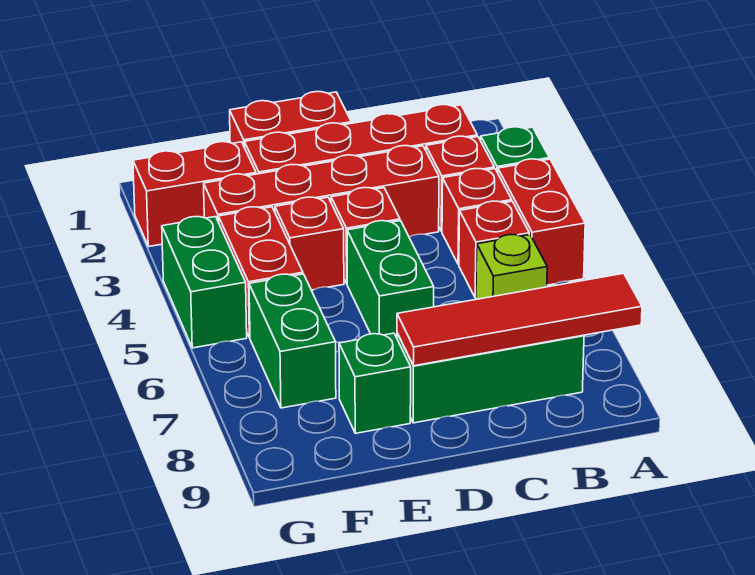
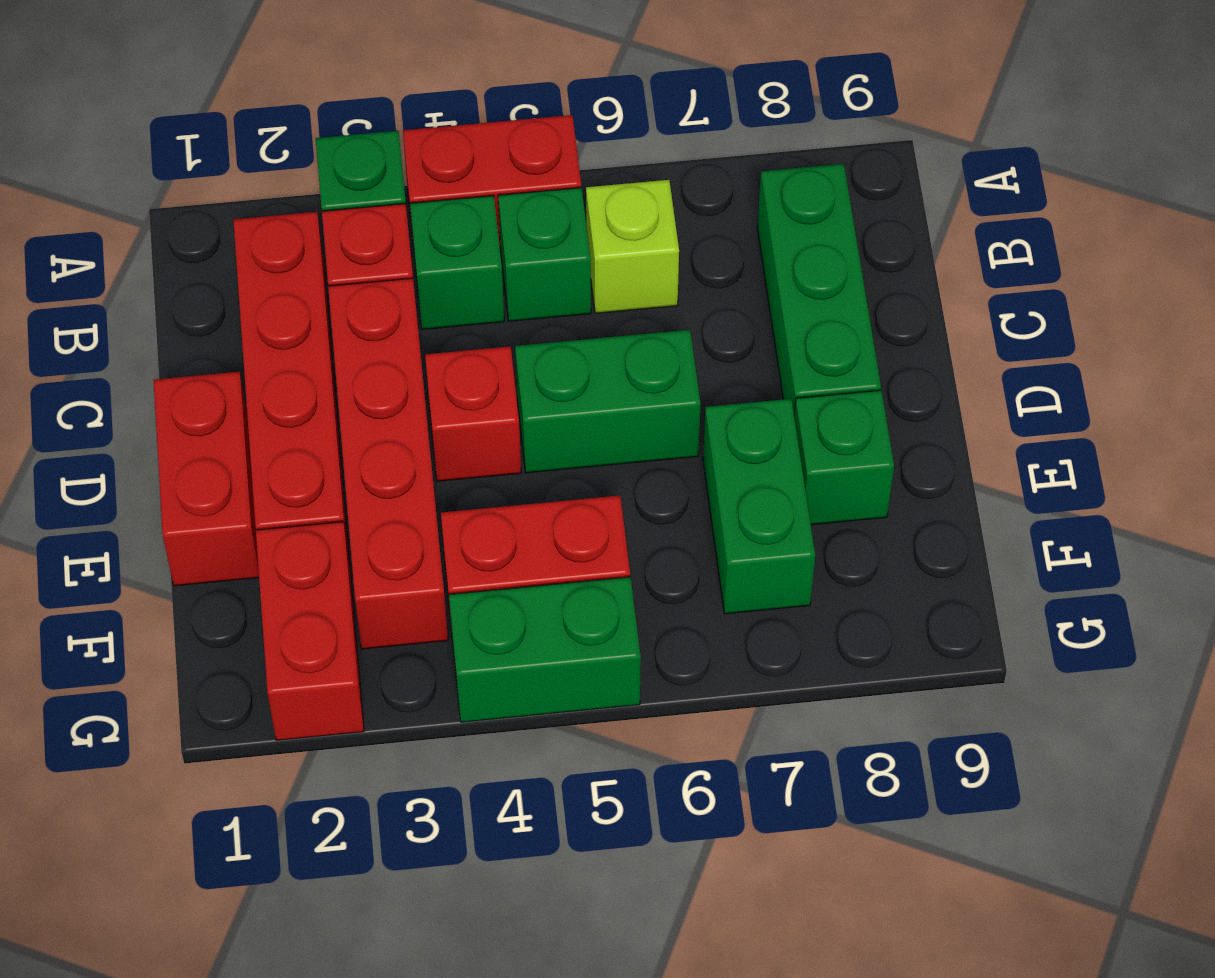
red 1x4 tile [397,273,642,366] -> none
red 1x1 brick [442,169,512,264] -> green 1x1 brick [410,196,504,329]
red 1x1 brick [459,201,529,298] -> green 1x1 brick [498,188,591,321]
red 1x1 brick [275,197,344,290] -> none
green 1x2 brick [249,274,336,408] -> green 1x2 brick turned to [703,399,815,614]

